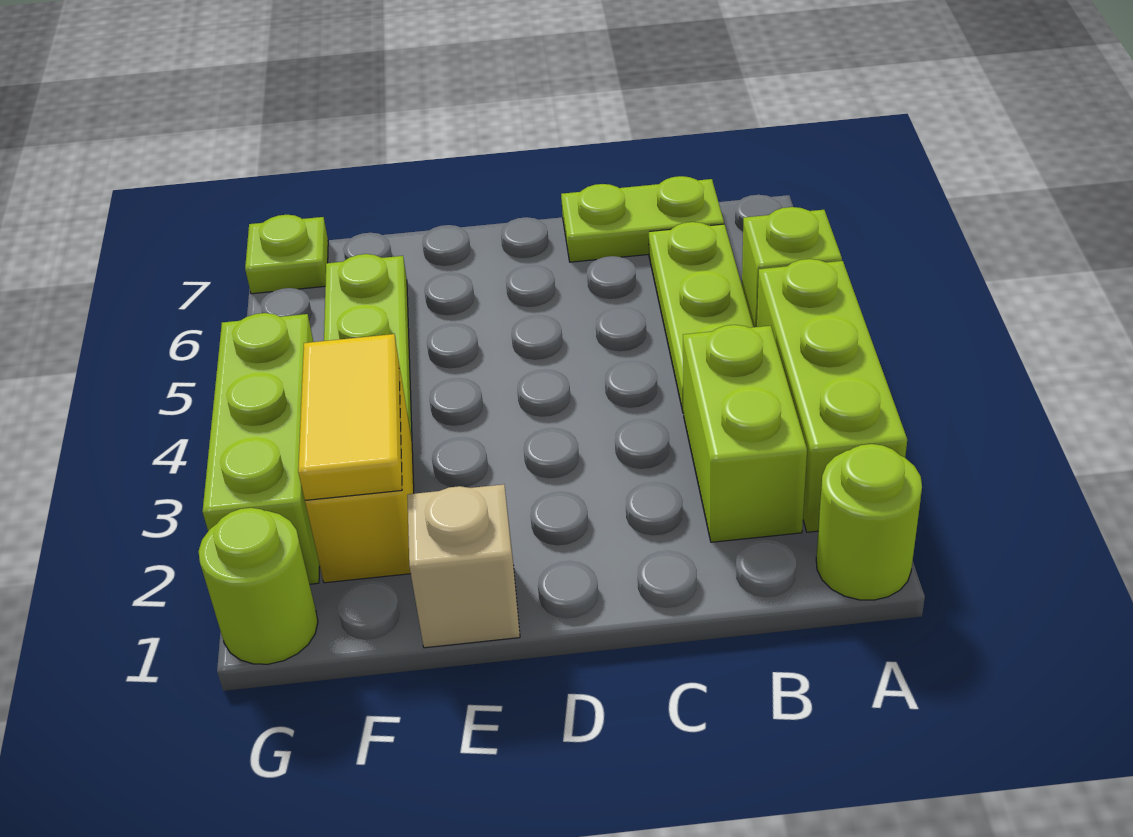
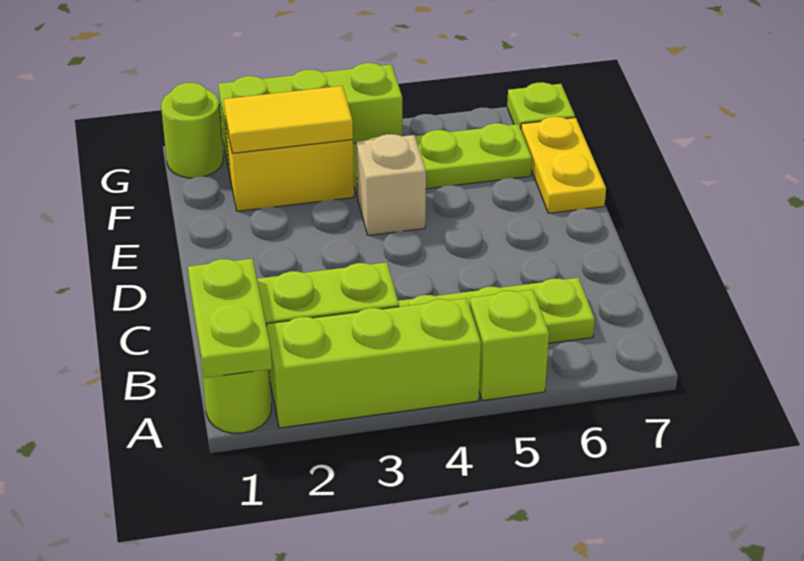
lime 1x2 plate [561,176,724,262] -> lime 1x2 plate moved to [188,259,272,378]
tan 1x1 brick [407,484,520,648] -> tan 1x1 brick moved to [356,134,426,235]
none -> yellow 1x2 plate [521,117,606,213]

